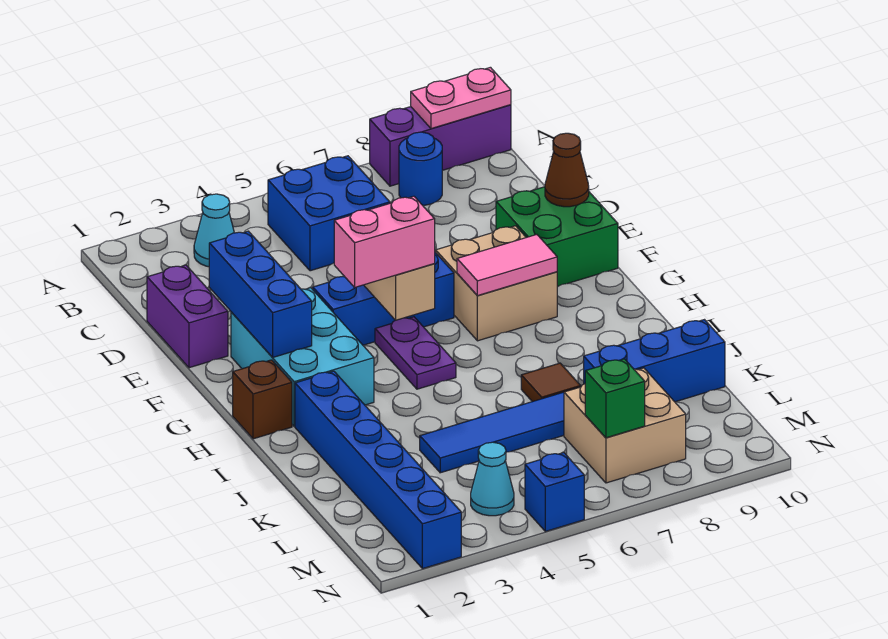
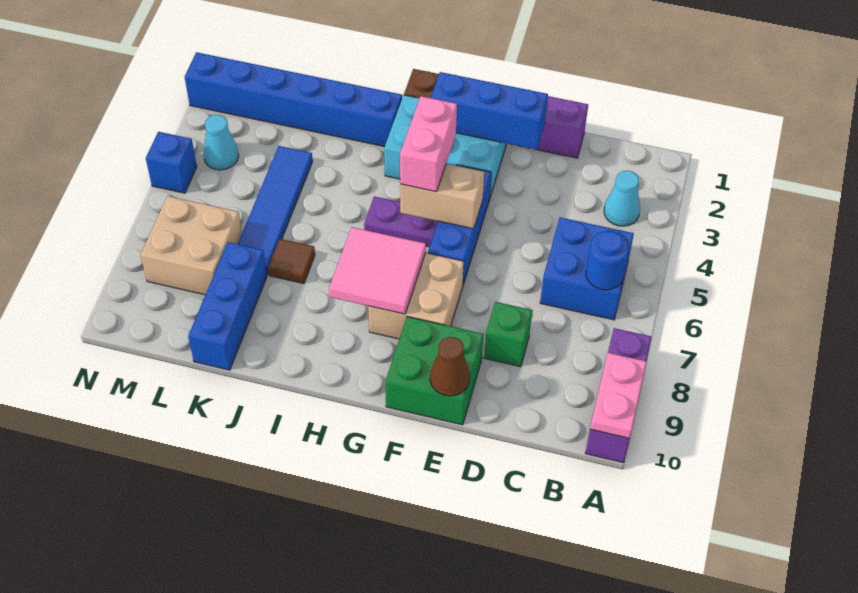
blue 1x1 round brick [399,132,442,205] -> blue 1x1 round brick moved to [586,231,629,290]
pink 1x2 tile [457,235,557,296] -> pink 2x2 tile [329,227,426,314]
green 1x1 brick [585,359,645,438] -> green 1x1 brick moved to [484,302,532,367]

